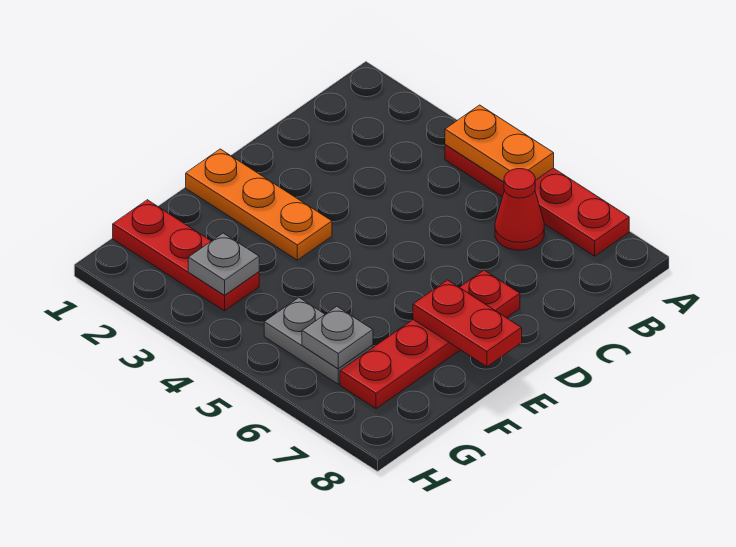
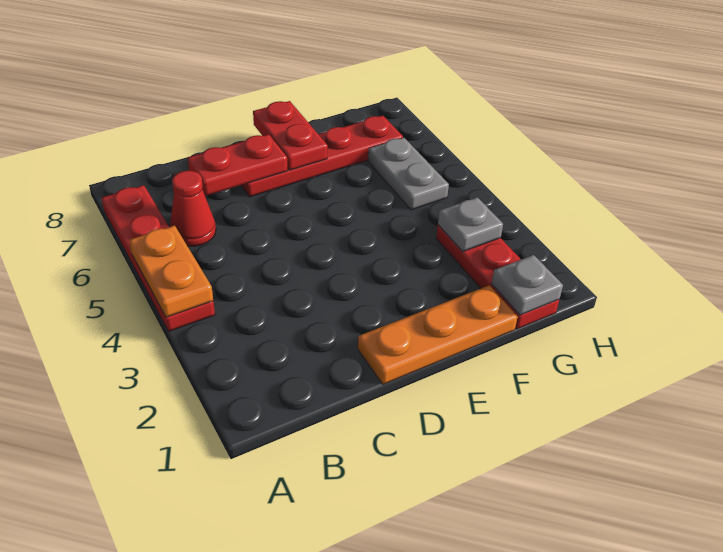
none -> red 1x2 plate [188,134,288,196]
orange 1x3 plate [186,149,332,260] -> orange 1x3 plate turned to [358,285,518,384]
grey 1x1 plate [302,306,373,368] -> grey 1x1 plate moved to [492,255,563,315]

